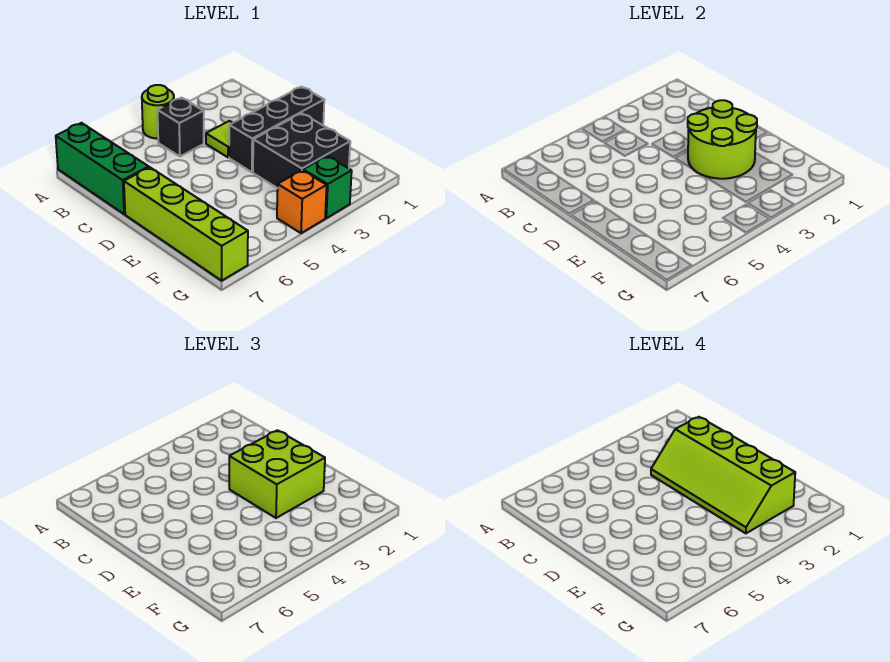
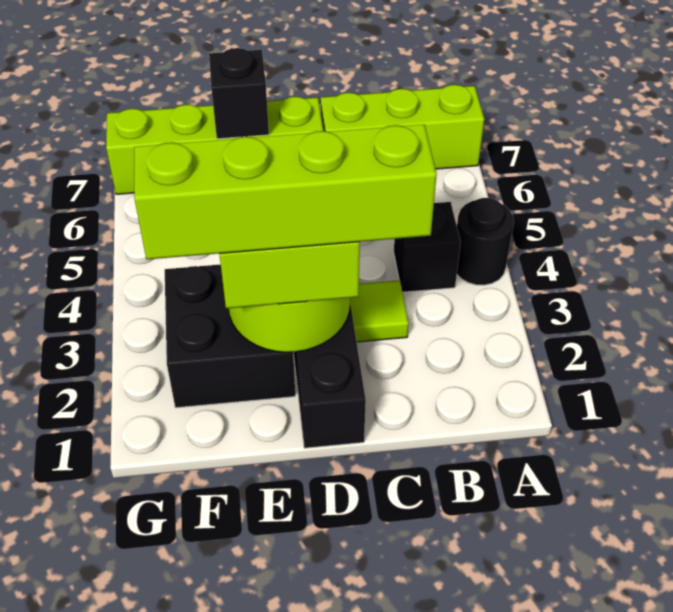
lime 1x1 round brick [142,85,174,139] -> black 1x1 round brick [457,198,514,285]
green 1x3 brick [56,123,149,214] -> lime 1x3 brick [321,85,484,169]
none -> black 1x1 brick [209,48,269,139]
green 1x1 brick [303,156,352,218] -> none
orange 1x1 brick [277,170,327,233] -> none

